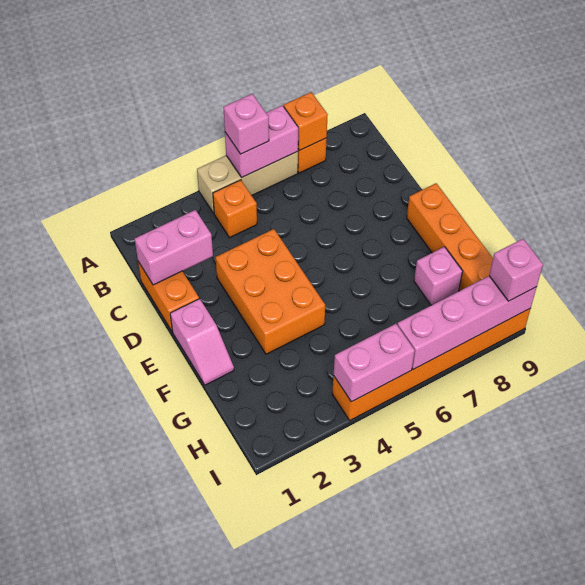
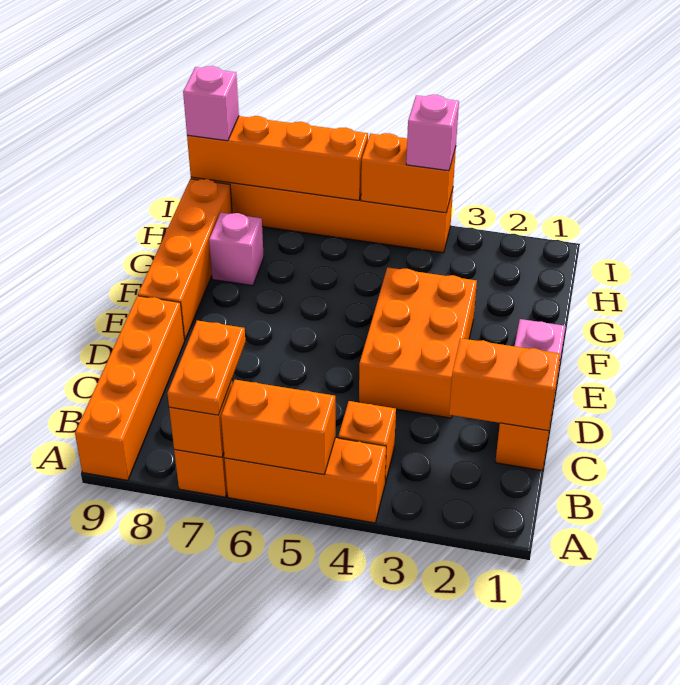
tan 1x3 brick [197,152,298,213] -> orange 1x3 brick [225,438,386,523]
pink 1x2 brick [225,105,298,178] -> orange 1x2 brick [221,380,335,474]
pink 1x1 brick [223,94,269,154] -> pink 1x1 brick moved to [406,95,459,171]
none -> orange 1x2 plate [167,321,245,415]
none -> orange 1x4 brick [75,296,184,480]
pink 1x2 brick [135,210,213,285] -> orange 1x2 brick [449,338,560,431]
pink 1x2 brick [334,324,415,402] -> orange 1x2 brick [361,133,456,213]
pink 1x4 brick [397,276,537,369] -> orange 1x4 brick [187,116,368,200]

